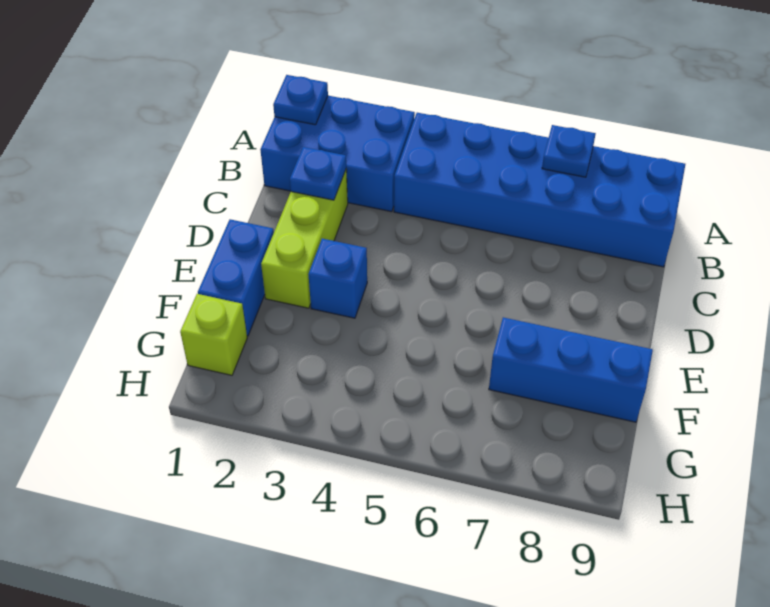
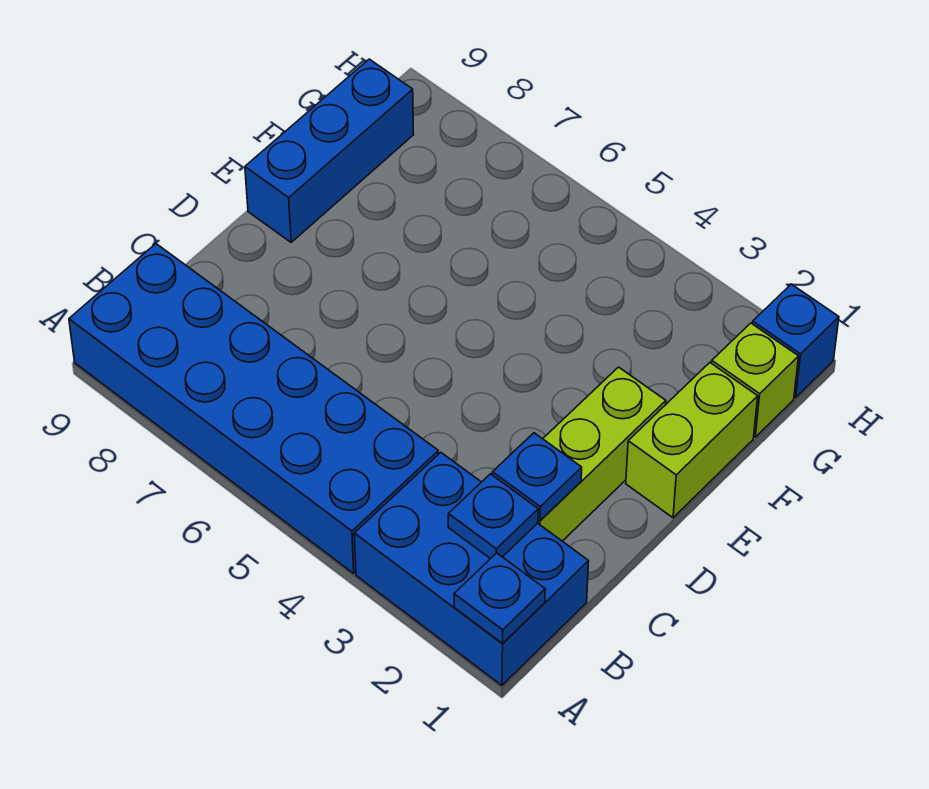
blue 1x1 plate [542,125,596,177] -> blue 1x1 plate moved to [448,474,538,559]
blue 1x2 brick [198,219,274,336] -> lime 1x2 brick [626,363,758,518]
blue 1x1 brick [308,239,367,318] -> blue 1x1 brick moved to [753,284,839,398]
blue 1x3 brick [489,317,653,422] -> blue 1x3 brick turned to [245,59,414,242]

